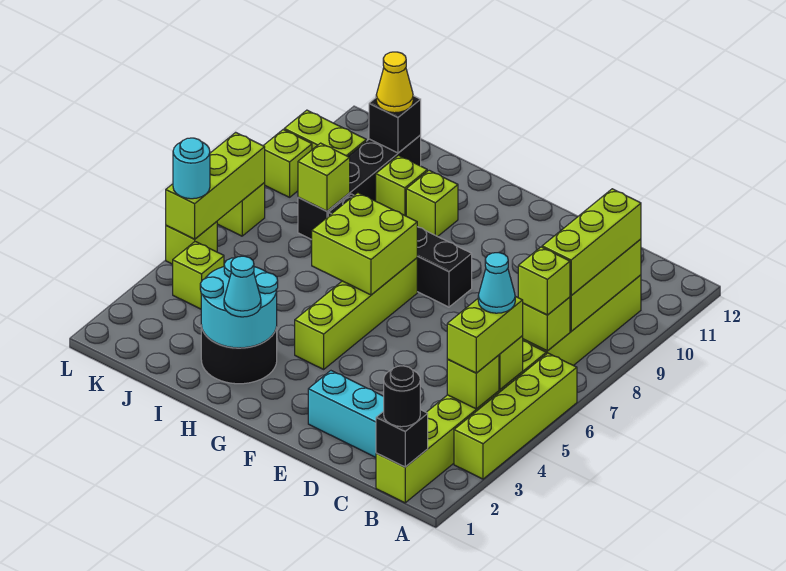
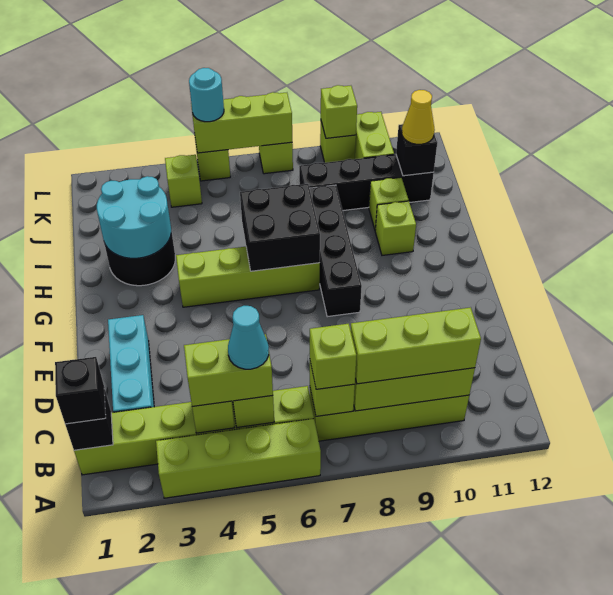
black 1x1 round brick [384,366,420,427] -> black 1x1 brick [55,357,106,424]
lime 2x2 brick [312,193,417,295] -> black 2x2 brick [240,184,320,271]
cyan 1x1 cone [224,256,261,317] -> none
lime 1x1 brick [298,143,350,211] -> lime 1x1 brick moved to [321,85,357,138]

